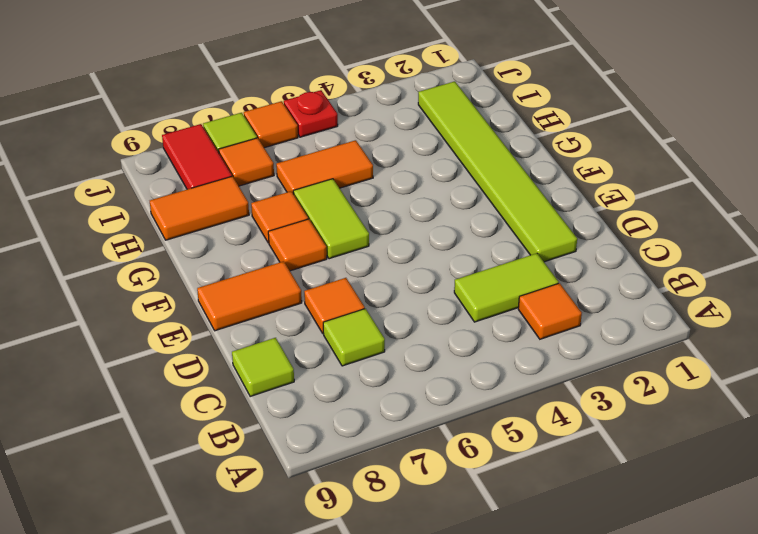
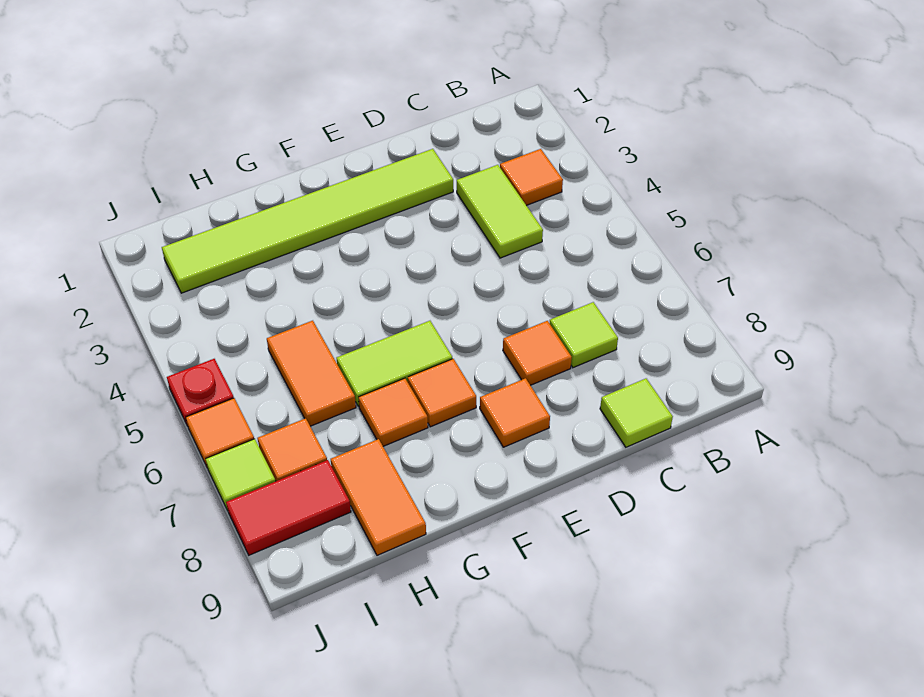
orange 1x2 tile [197,261,302,331] -> orange 1x1 tile [480,378,550,447]

